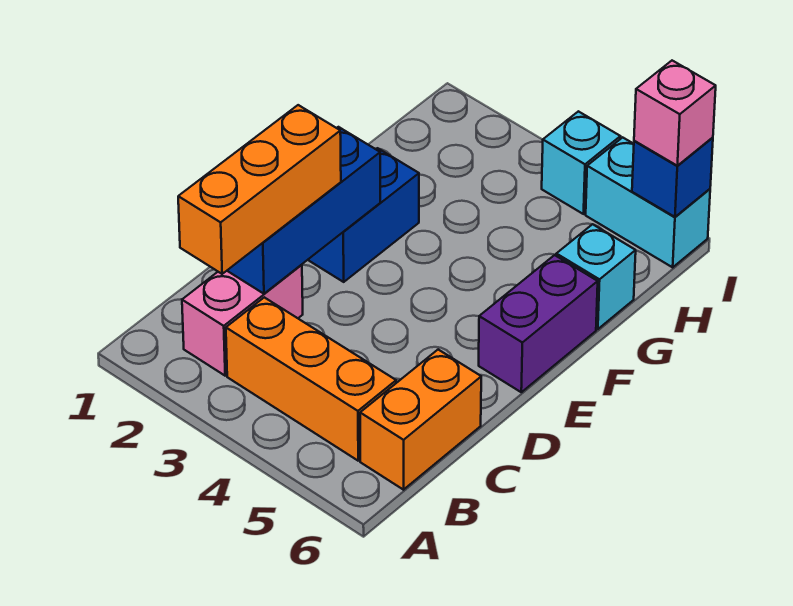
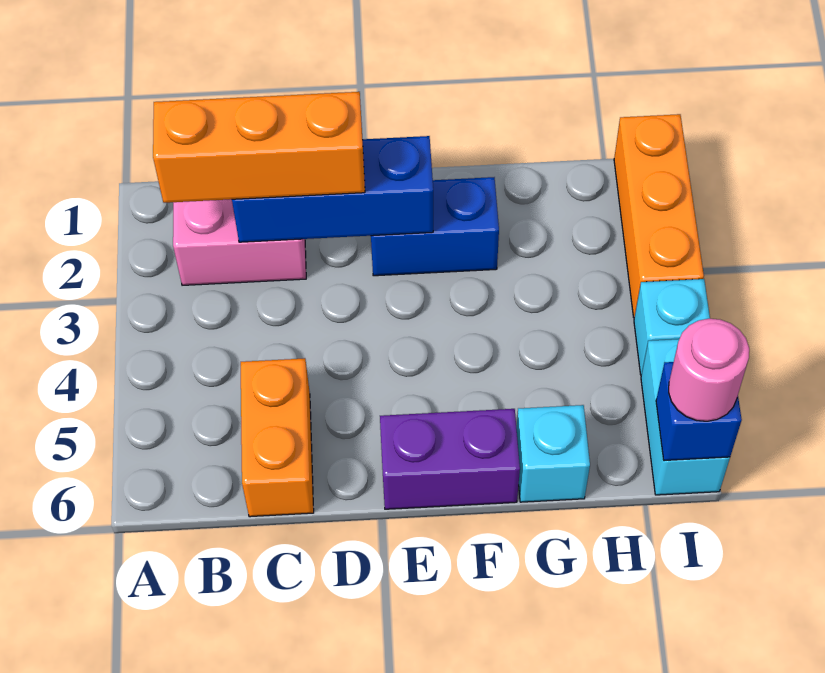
orange 1x3 brick [226,297,396,461] -> orange 1x3 brick moved to [614,114,704,317]
orange 1x2 brick [360,350,481,490] -> orange 1x2 brick turned to [241,358,314,517]
pink 1x1 brick [634,61,716,166] -> pink 1x1 round brick [669,319,749,421]

